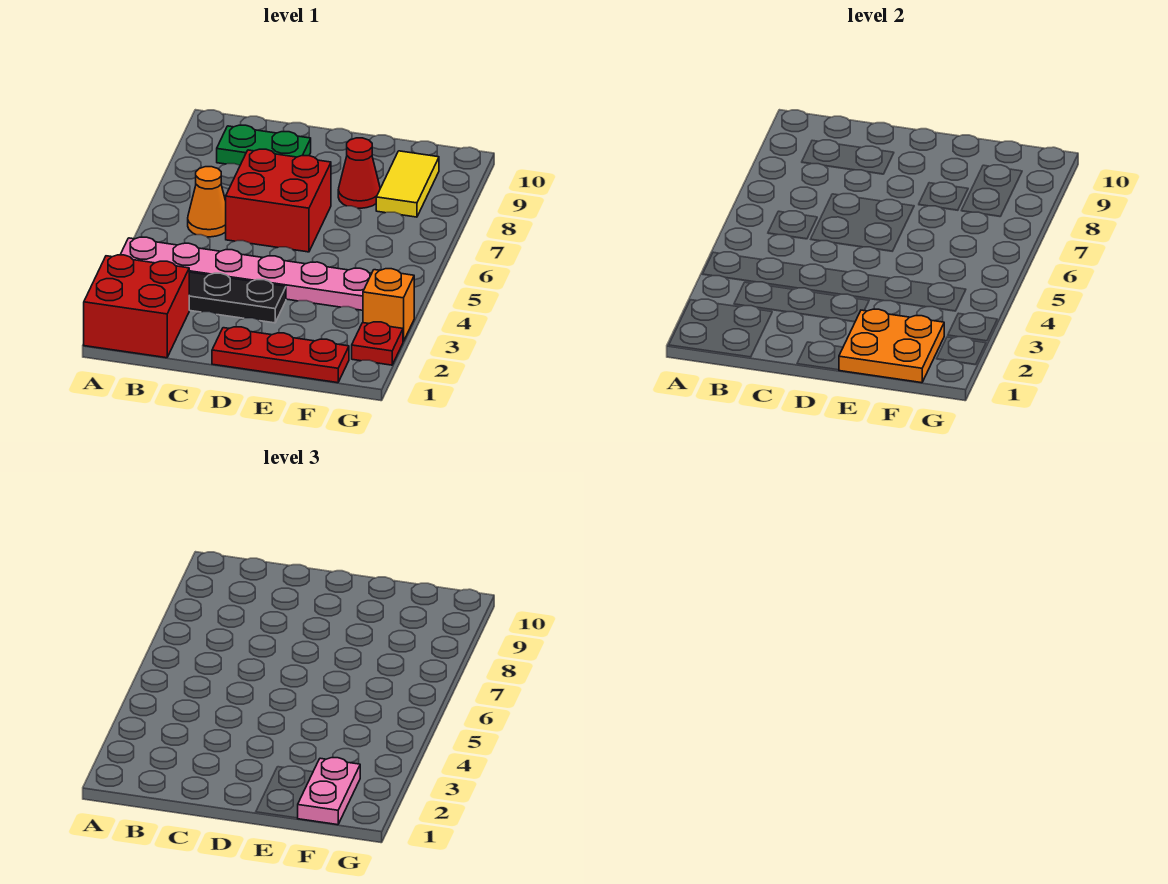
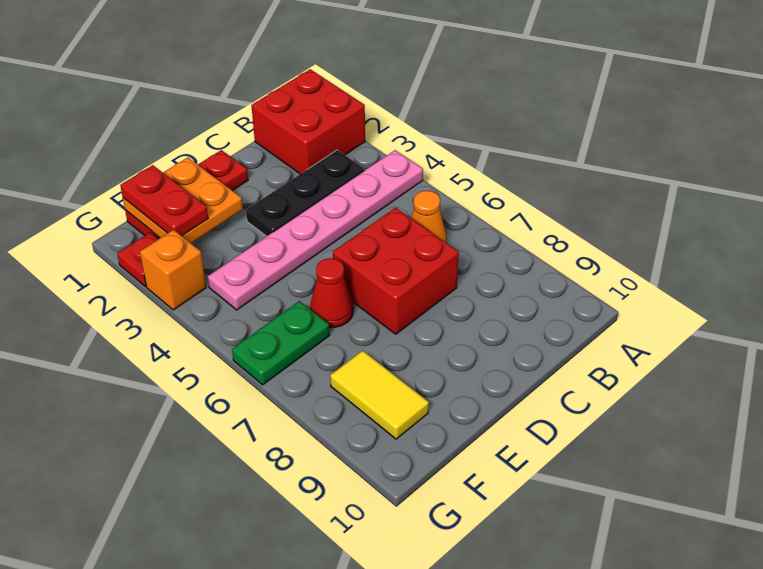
green 1x2 plate [217,125,311,165] -> green 1x2 plate moved to [232,301,330,385]
red 1x1 cone [338,138,380,208] -> red 1x1 cone moved to [310,258,353,327]
pink 1x2 plate [298,758,360,825] -> red 1x2 plate [120,165,208,236]

